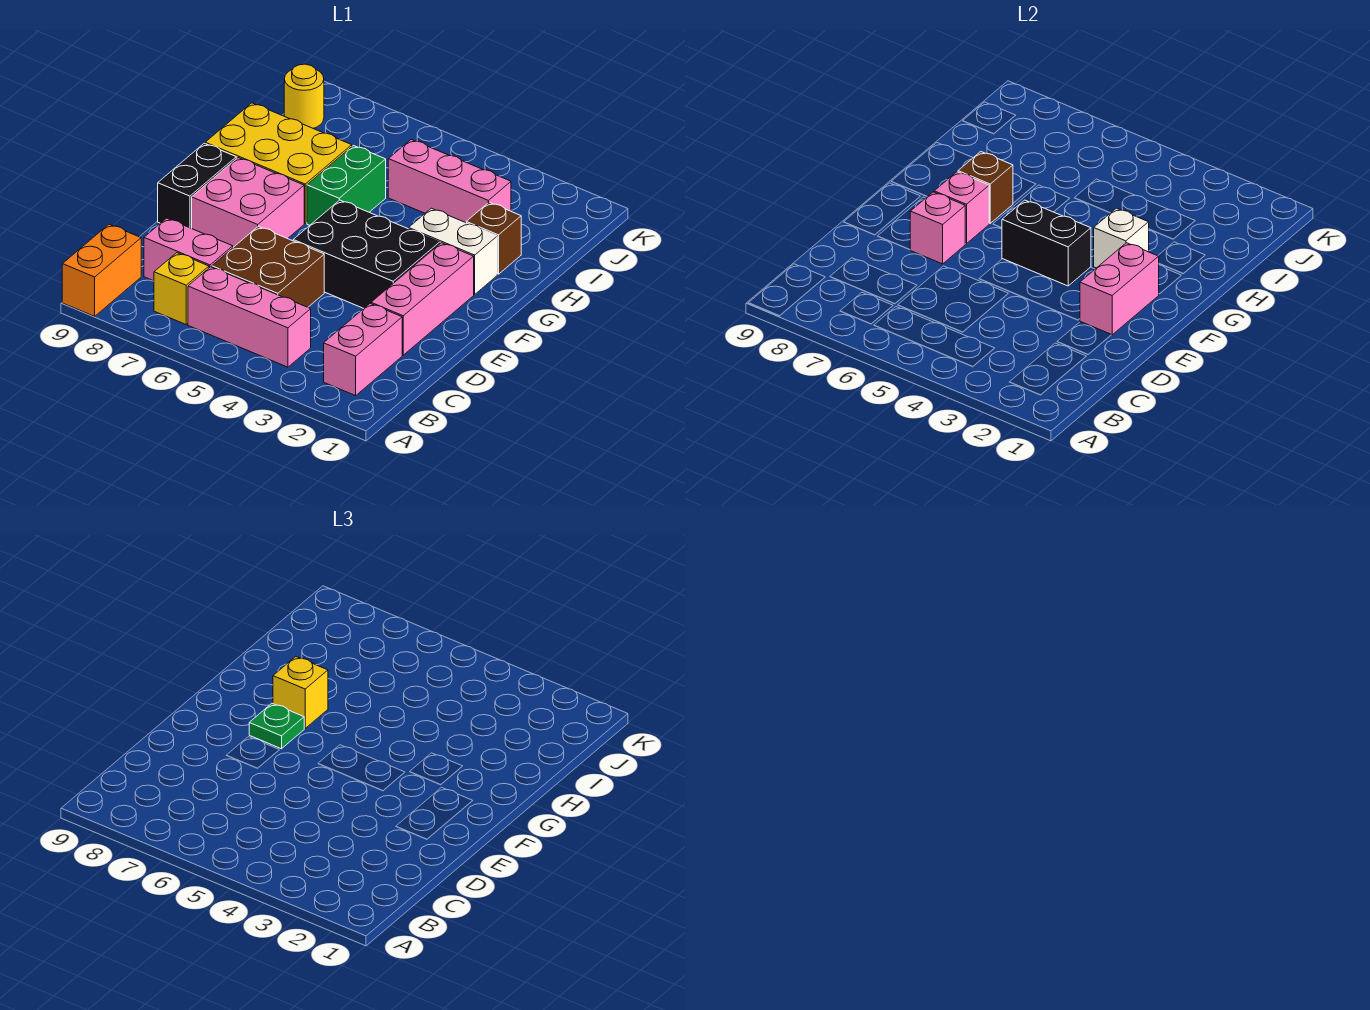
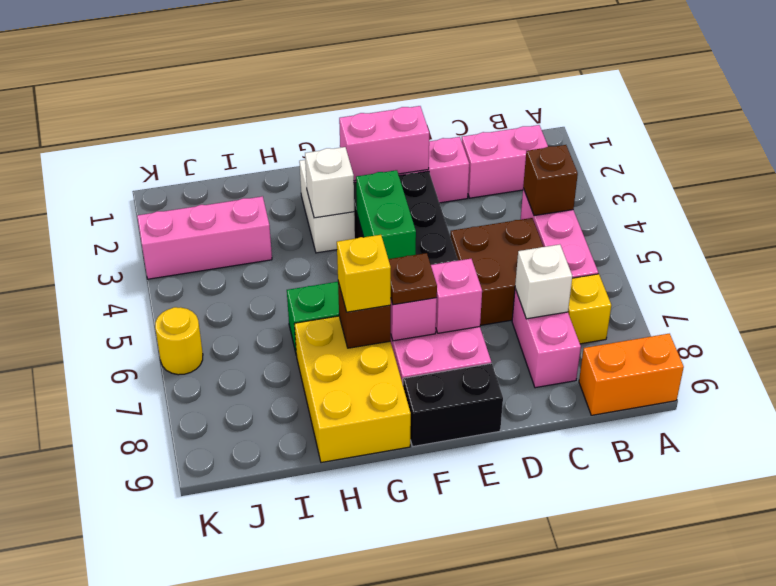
none -> white 1x1 brick [515,244,572,319]
black 1x2 brick [1002,200,1091,286] -> green 1x2 brick [356,170,416,259]
green 1x1 plate [249,703,304,749] -> brown 1x1 plate [388,253,437,305]
brown 1x1 brick [466,202,521,274] -> brown 1x1 brick moved to [523,145,578,216]
pink 1x3 brick [388,140,511,223] -> pink 1x3 brick turned to [137,196,272,279]
yellow 1x1 round brick [284,64,324,128] -> yellow 1x1 round brick moved to [155,307,203,375]

